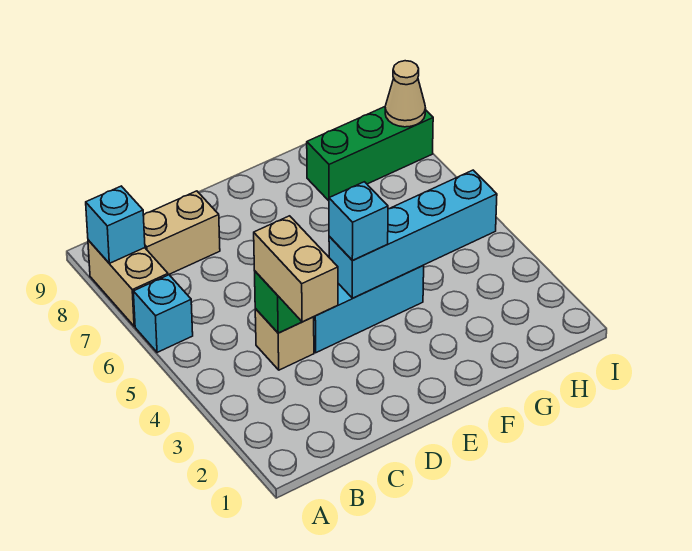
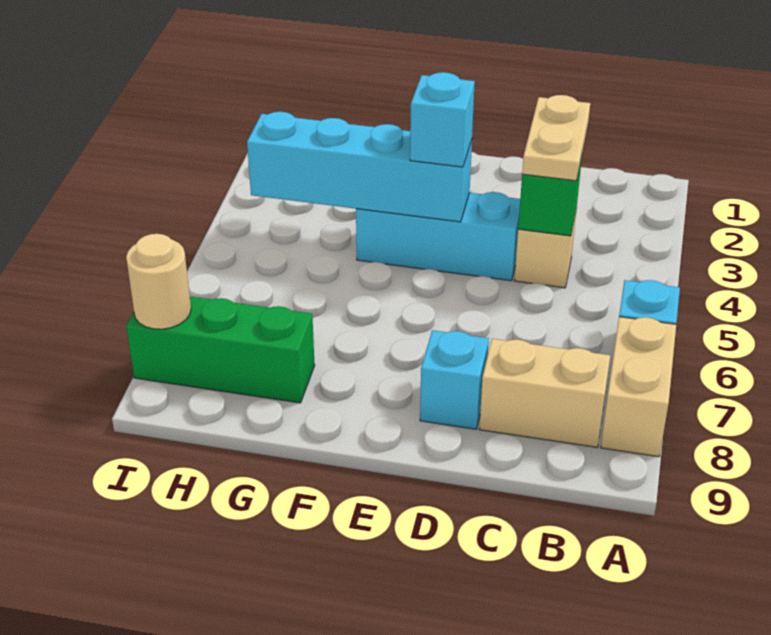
cyan 1x1 brick [86,186,145,263] -> cyan 1x1 brick moved to [420,330,489,429]
tan 1x2 brick [254,216,338,322] -> tan 1x2 plate [522,95,590,181]
tan 1x1 cone [385,61,425,127] -> tan 1x1 round brick [126,234,191,329]

